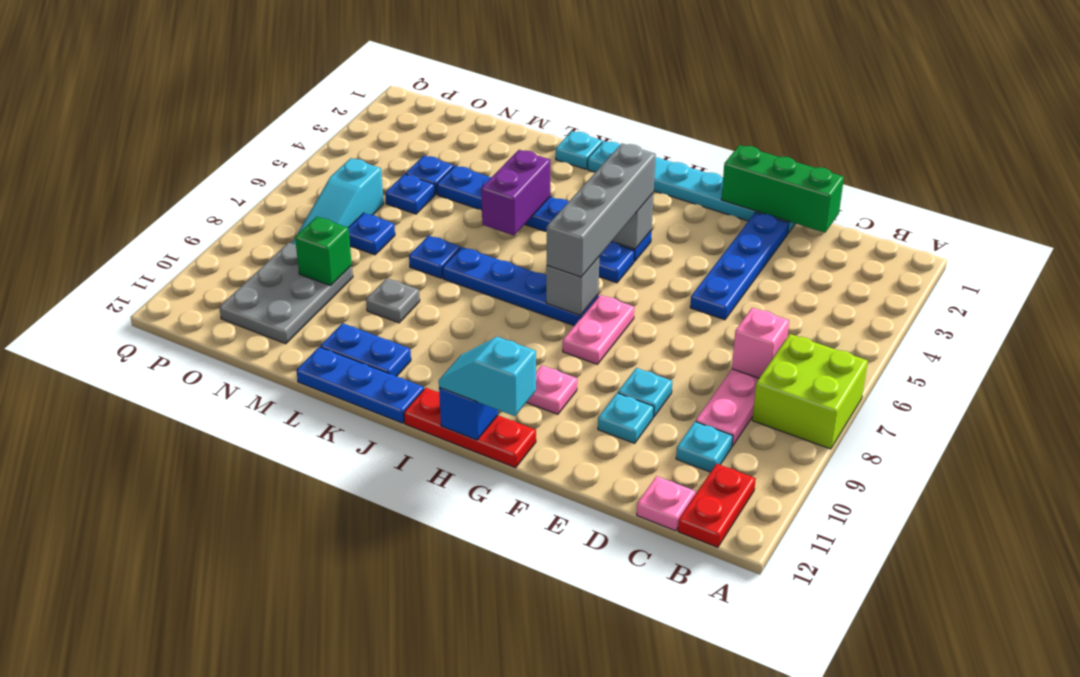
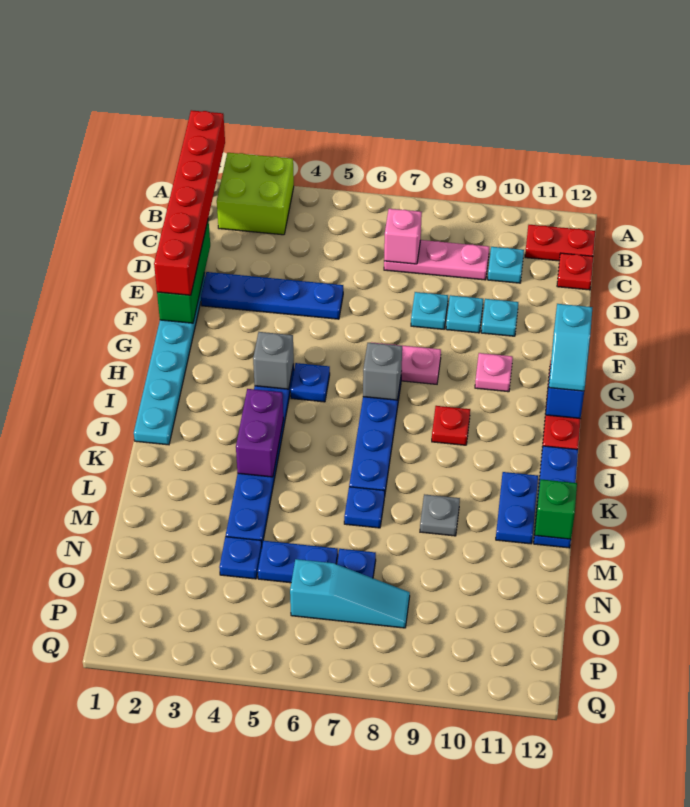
none -> red 1x6 brick [154,110,225,295]
lime 2x2 brick [752,334,868,449] -> lime 2x2 brick moved to [217,153,294,235]
pink 1x1 plate [637,476,695,531] -> red 1x1 plate [557,253,593,290]
grey 1x4 brick [547,143,656,277] -> none
none -> red 1x1 plate [432,406,470,445]
cyan 1x1 plate [556,131,602,169] -> cyan 1x1 plate moved to [411,292,448,329]
purple 1x2 brick [481,150,551,235] -> purple 1x2 brick turned to [236,389,283,477]
blue 1x1 plate [385,174,435,214] -> blue 1x2 plate [258,541,338,583]
grey 2x3 plate [219,243,353,344] -> none
green 1x1 brick [295,217,352,286] -> green 1x1 brick moved to [535,479,577,539]

